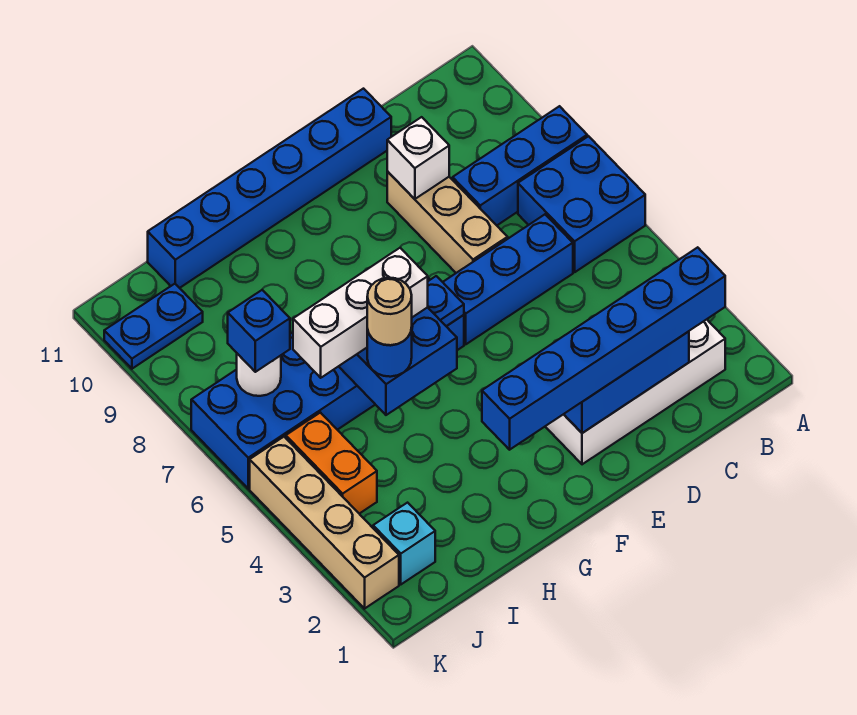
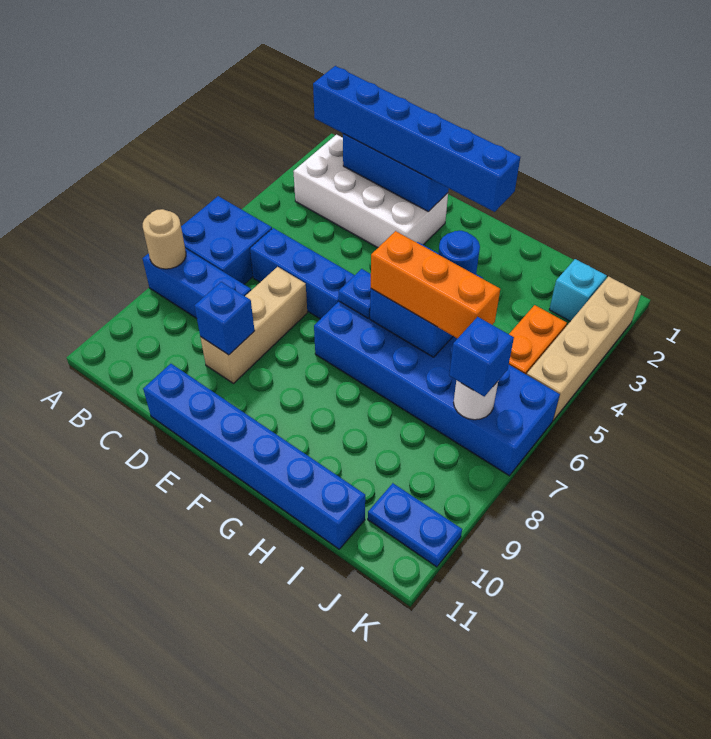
white 1x1 brick [387,117,449,199] -> blue 1x1 brick [194,282,255,355]
white 1x3 brick [293,248,428,378] -> orange 1x3 brick [371,231,500,339]
tan 1x1 round brick [367,278,412,345] -> tan 1x1 round brick moved to [143,209,186,269]

